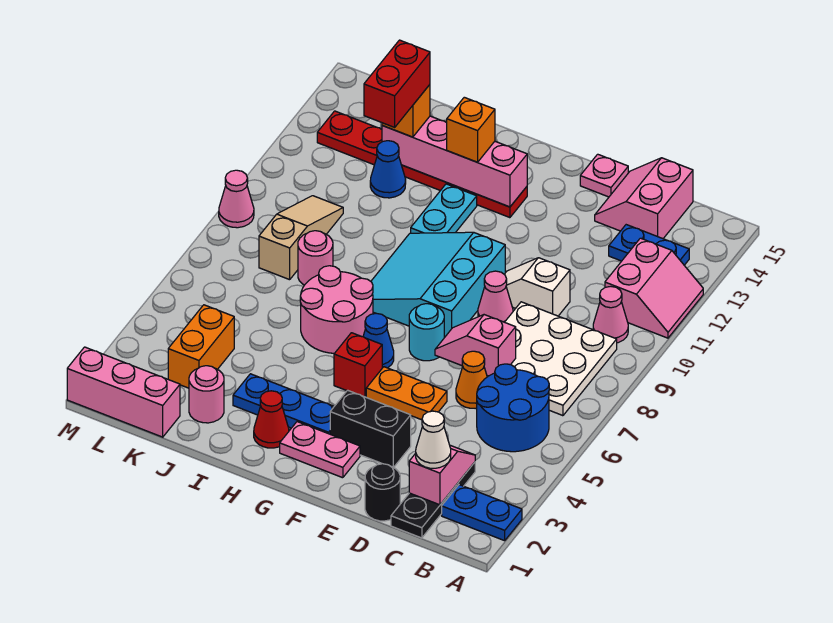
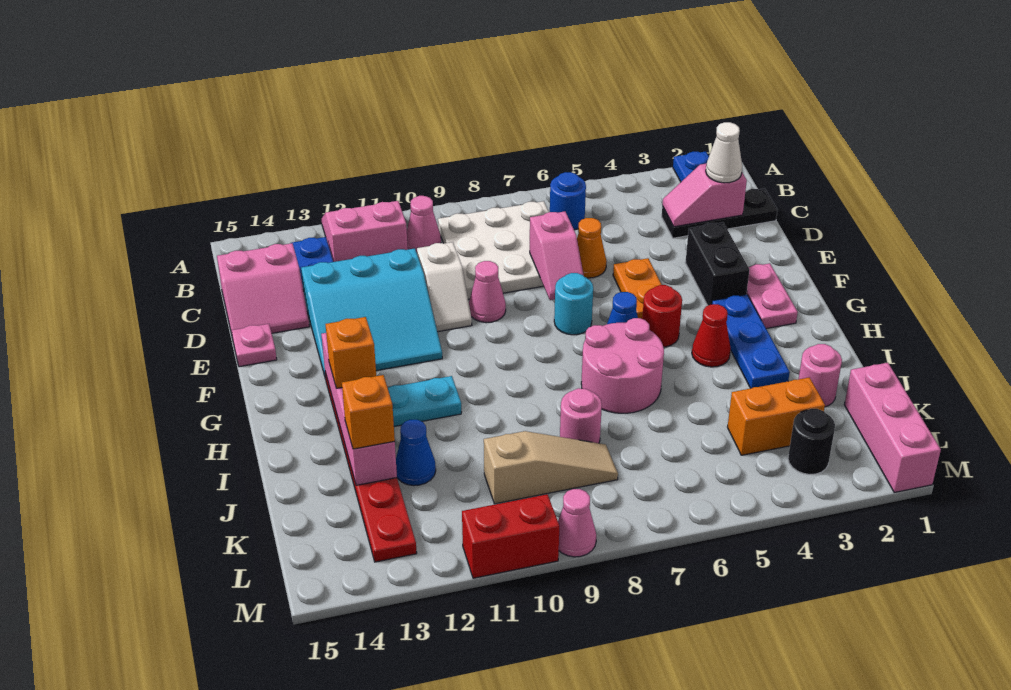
blue 2x2 round brick [477,364,549,452] -> blue 1x1 round brick [550,172,586,230]
black 1x1 round brick [365,464,400,521] -> black 1x1 round brick moved to [788,409,835,474]
cyan 3x3 slope [371,232,505,338] -> cyan 3x3 slope moved to [301,248,442,379]
red 1x1 brick [334,333,382,397] -> red 1x1 round brick [642,285,682,347]
red 1x1 cone [254,391,289,448] -> red 1x1 cone moved to [692,304,731,367]
red 1x2 brick [364,40,430,127] -> red 1x2 brick moved to [462,494,559,578]
tan 1x3 slope [259,196,343,280] -> tan 1x3 slope turned to [484,431,618,504]

